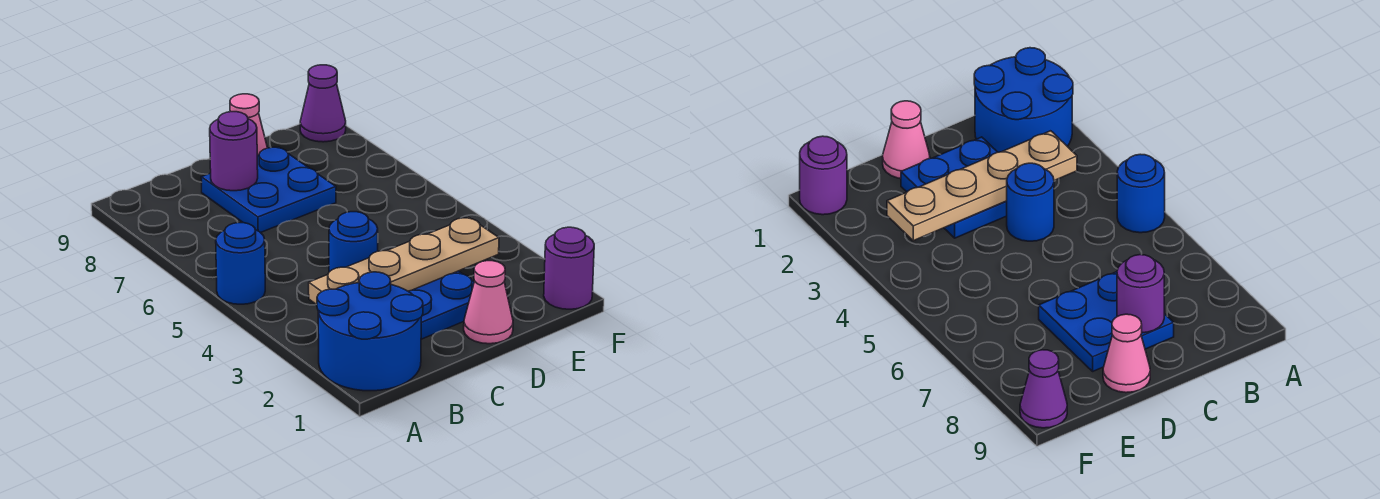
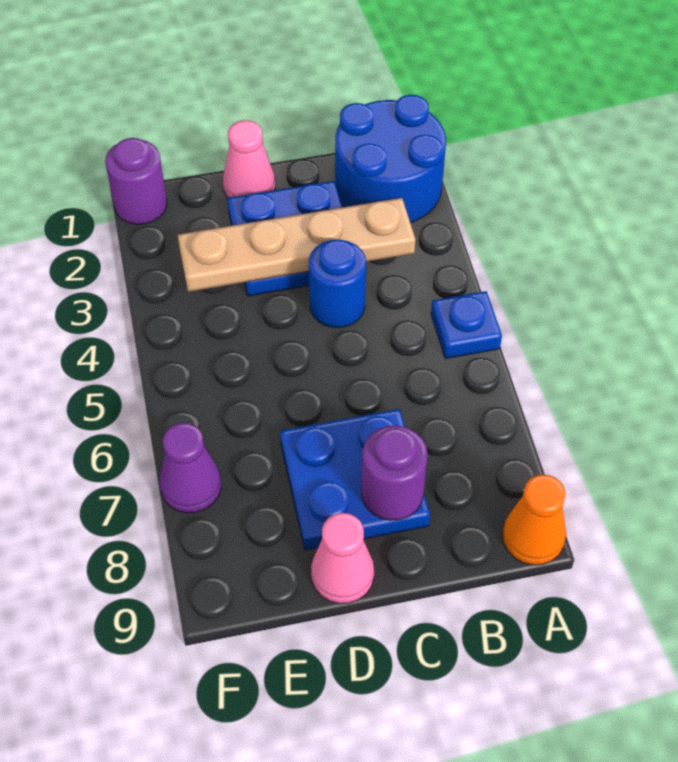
blue 1x1 round brick [216,223,265,304] -> blue 1x1 plate [431,291,502,359]
none -> orange 1x1 cone [502,474,566,565]
purple 1x1 cone [300,65,346,142] -> purple 1x1 cone moved to [160,423,221,513]

